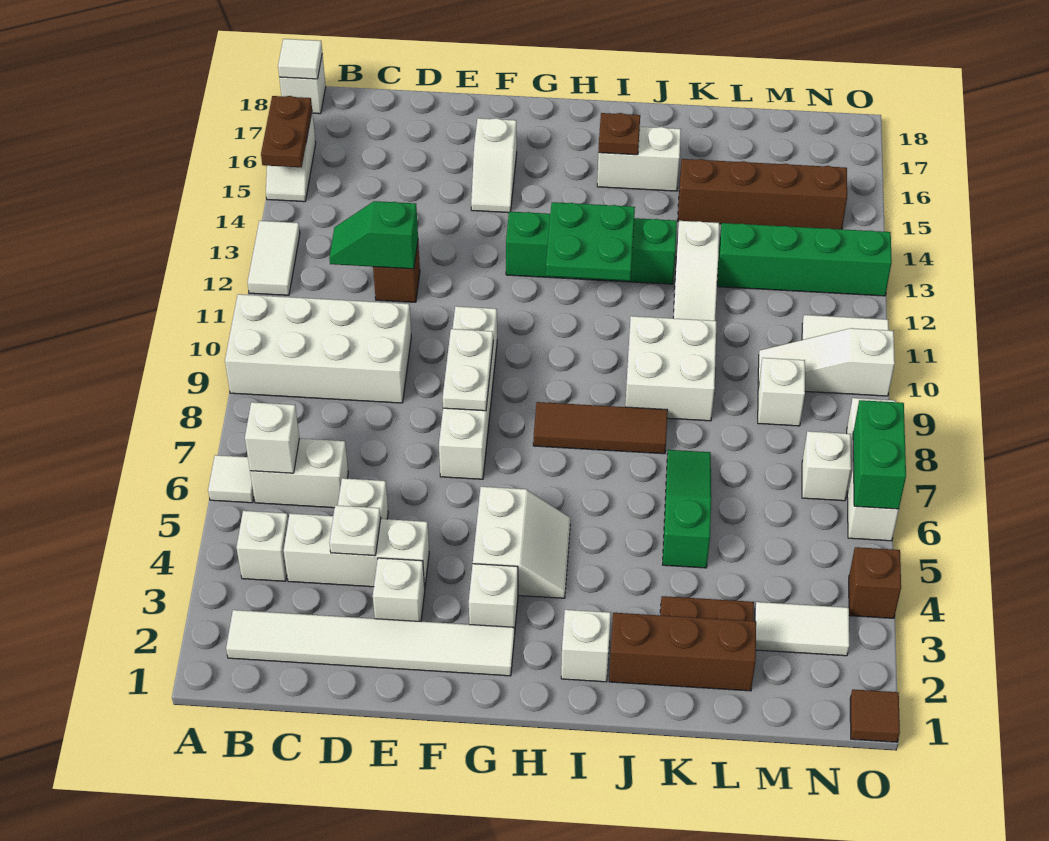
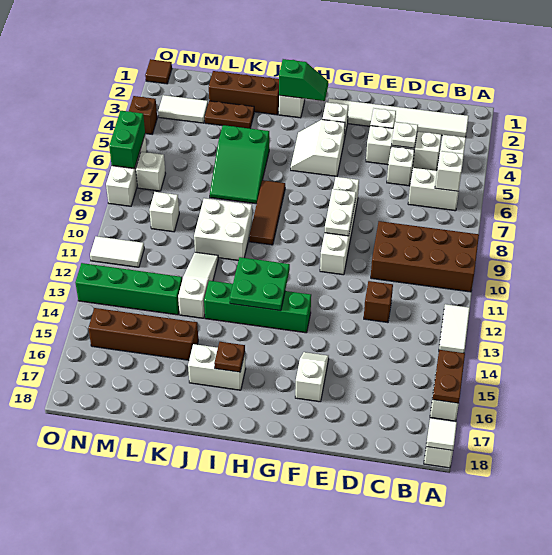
white 1x1 tile [208,455,254,503] -> none
white 2x4 brick [225,294,411,403] -> brown 2x4 brick [371,221,479,292]
green 1x2 slope [329,201,418,269] -> green 1x2 slope moved to [279,59,328,101]
brown 1x3 tile [533,402,668,454] -> brown 1x3 tile turned to [249,180,285,245]
green 1x3 slope [663,450,711,568] -> green 2x3 slope [210,125,269,204]
white 1x3 slope [758,328,895,396] -> none

